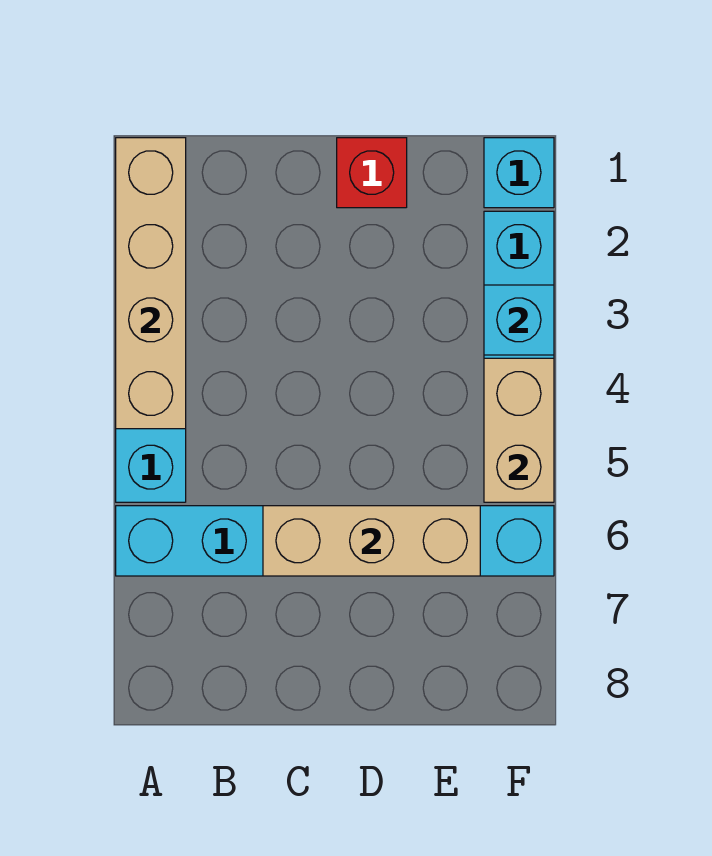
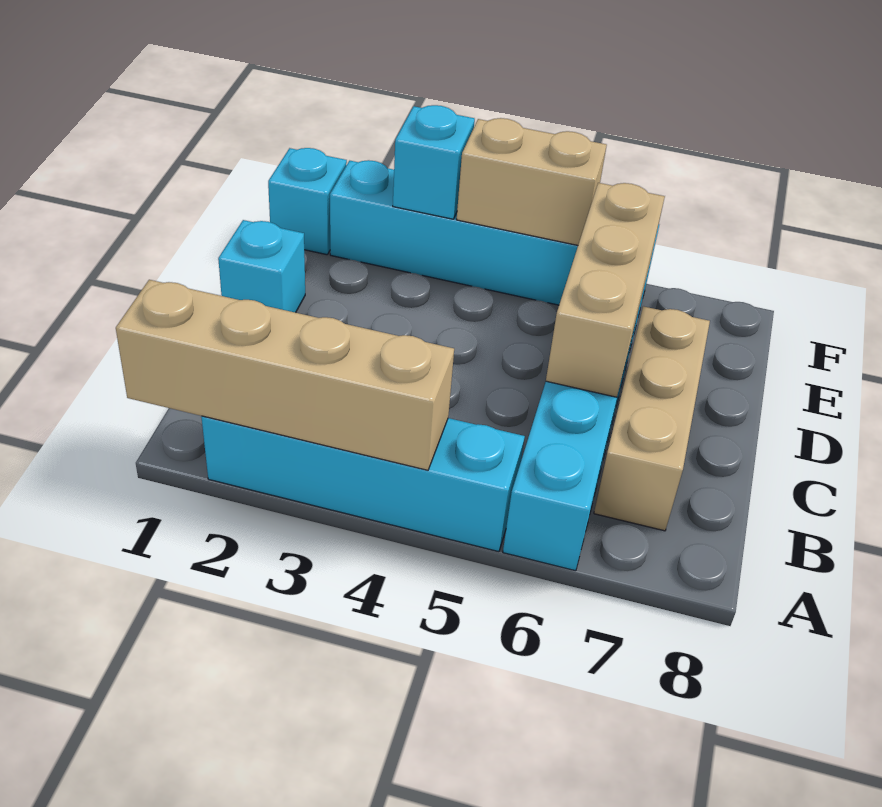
none -> tan 1x3 brick [594,306,710,531]
red 1x1 brick [337,138,407,208] -> cyan 1x1 brick [218,220,305,313]

